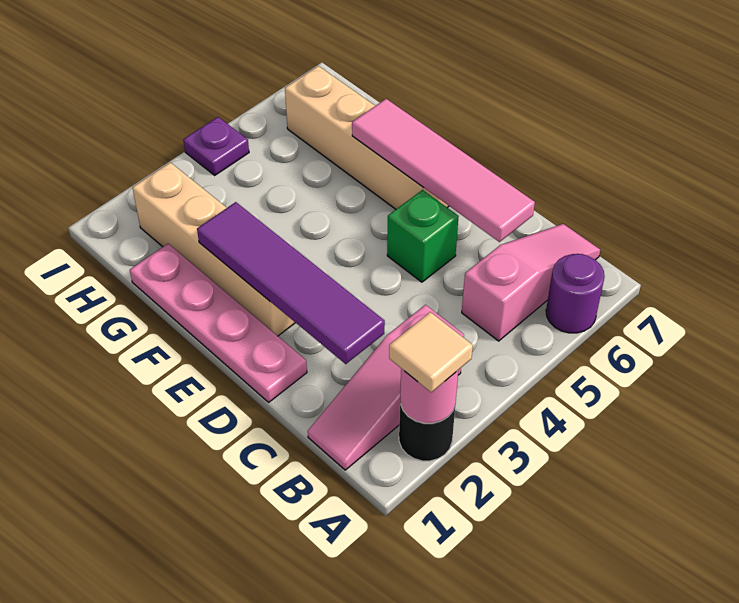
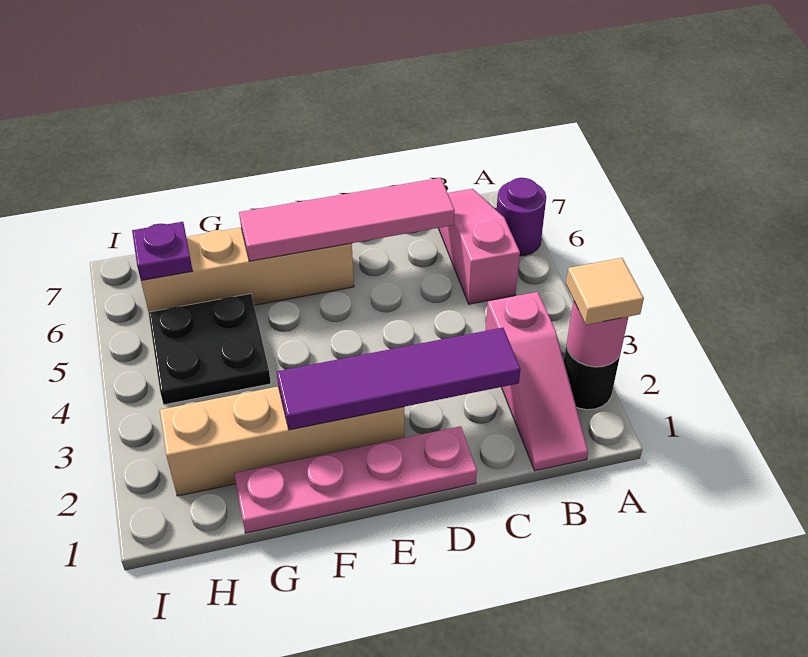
green 1x1 brick [387,190,459,282] -> none
none -> black 2x2 plate [148,294,271,405]
purple 1x1 plate [183,117,249,175] -> purple 1x1 plate moved to [132,222,193,280]

